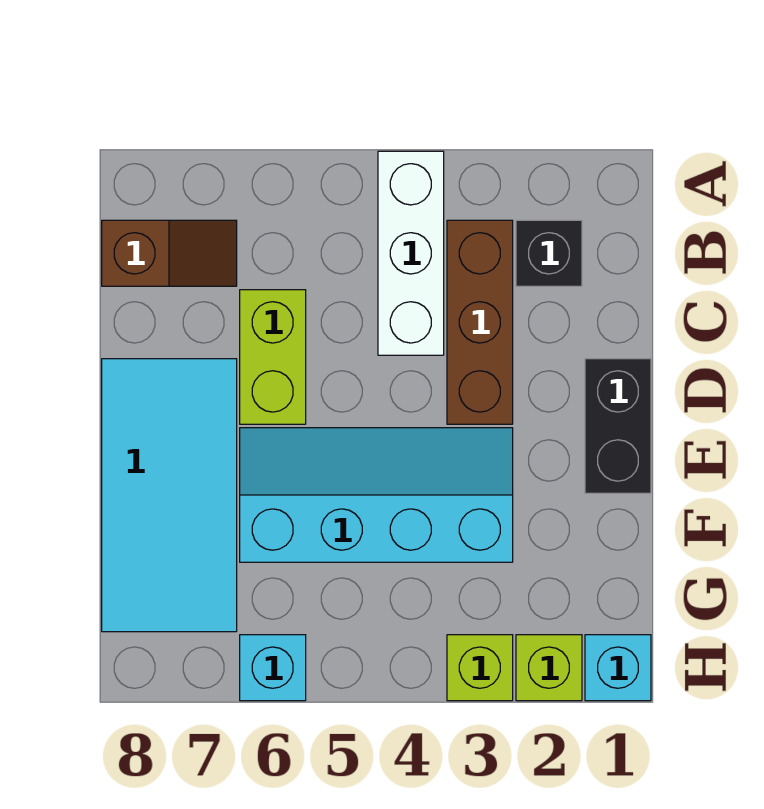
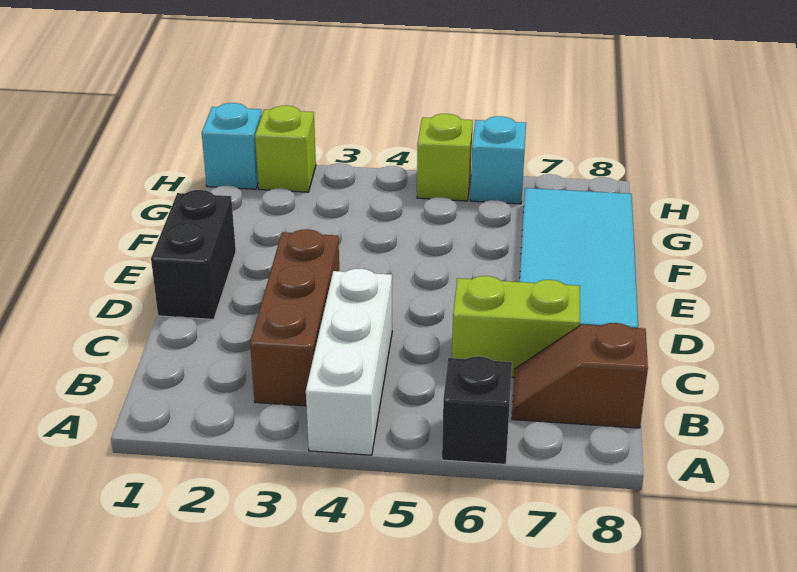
black 1x1 brick [516,220,582,286] -> black 1x1 brick moved to [442,356,512,465]
lime 1x2 brick [240,290,306,424] -> lime 1x2 brick turned to [452,276,580,378]
cyan 2x4 slope [240,428,513,562] -> none
lime 1x1 brick [447,635,513,701] -> lime 1x1 brick moved to [417,114,473,201]

